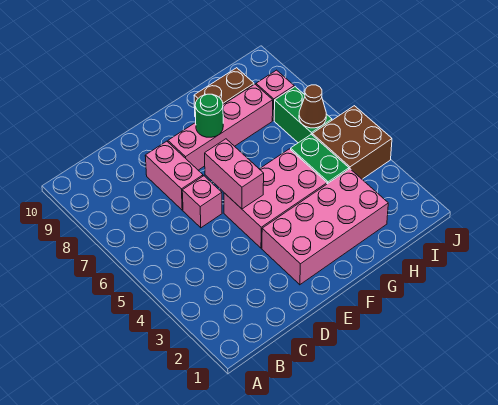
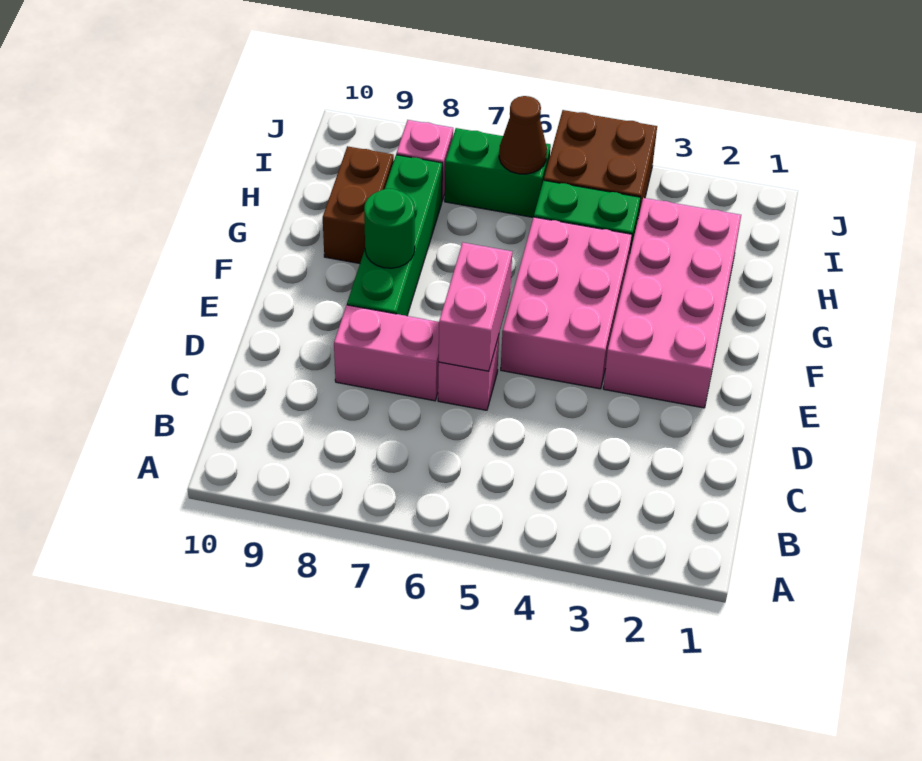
pink 1x2 brick [205,139,264,209] -> pink 1x2 brick turned to [439,243,512,371]
pink 1x4 brick [168,84,273,170] -> green 1x4 brick [347,155,442,316]

